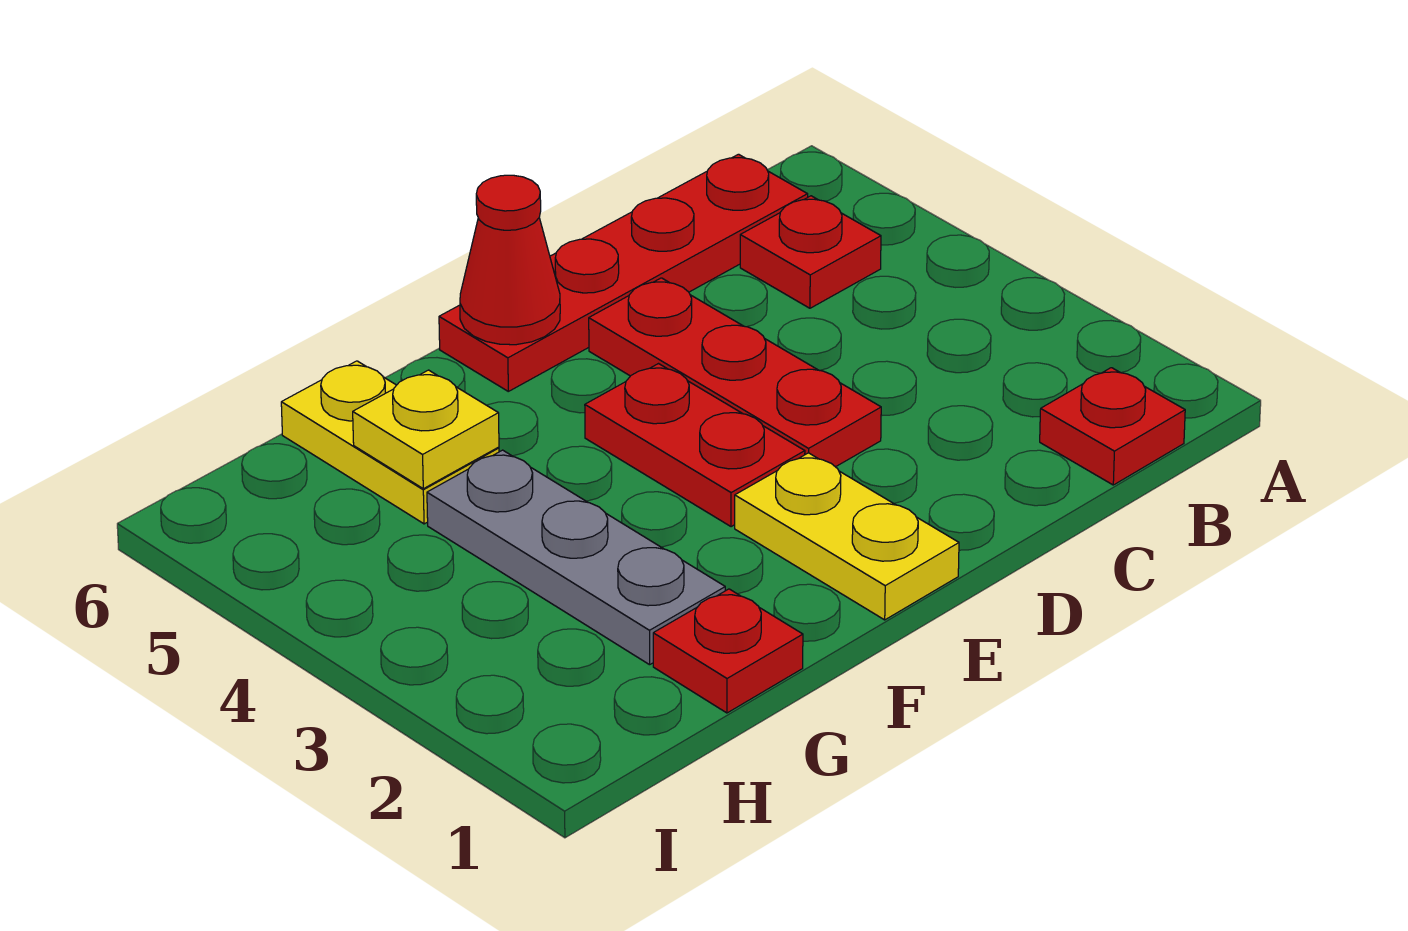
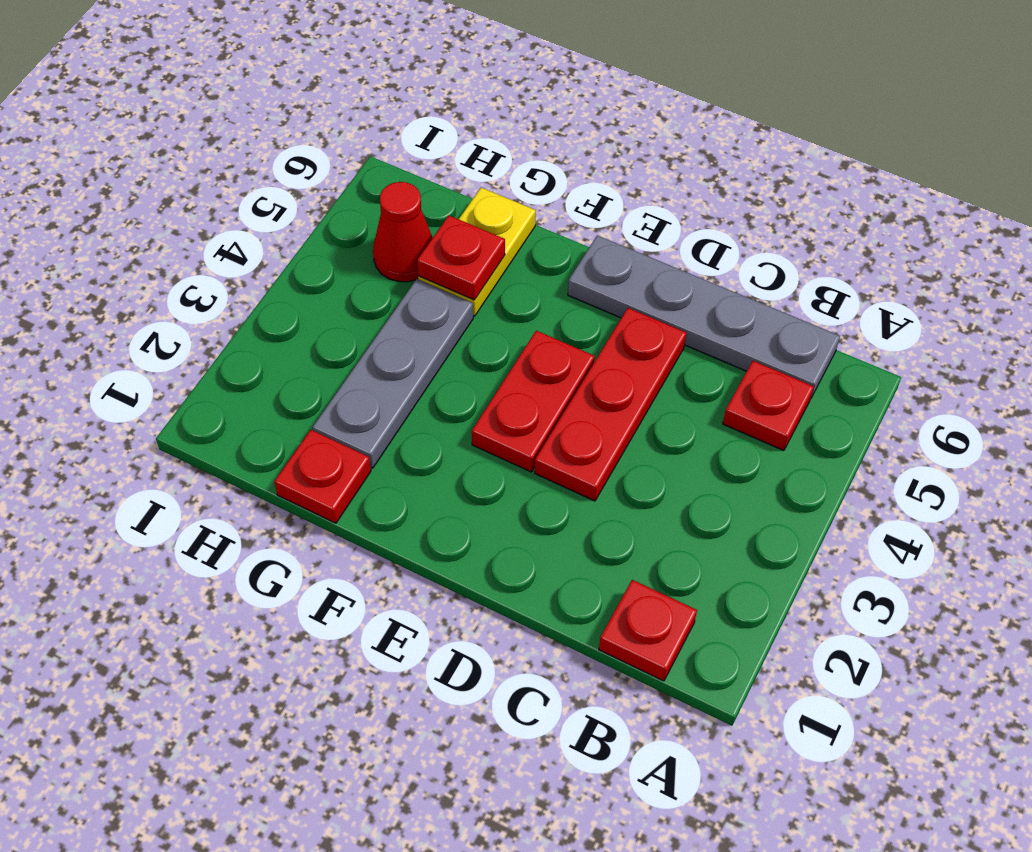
red 1x4 plate [439,154,808,391] -> grey 1x4 plate [568,236,840,398]
yellow 1x2 plate [735,453,959,620] -> none
red 1x1 cone [460,175,560,345] -> red 1x1 cone moved to [373,182,433,282]
yellow 1x1 plate [353,370,499,489] -> red 1x1 plate [417,215,505,300]

